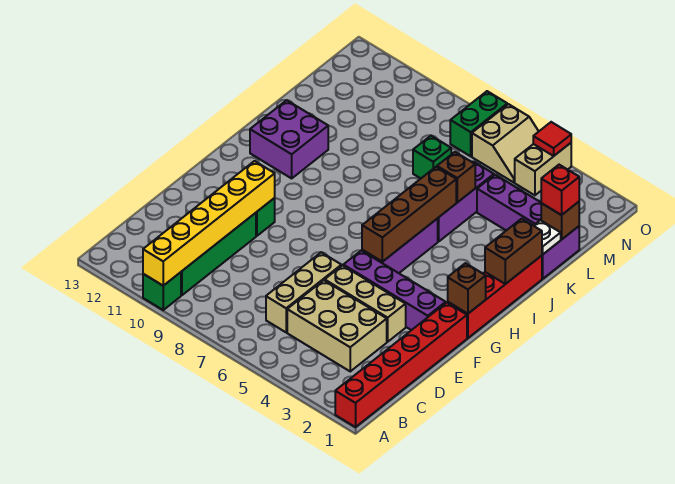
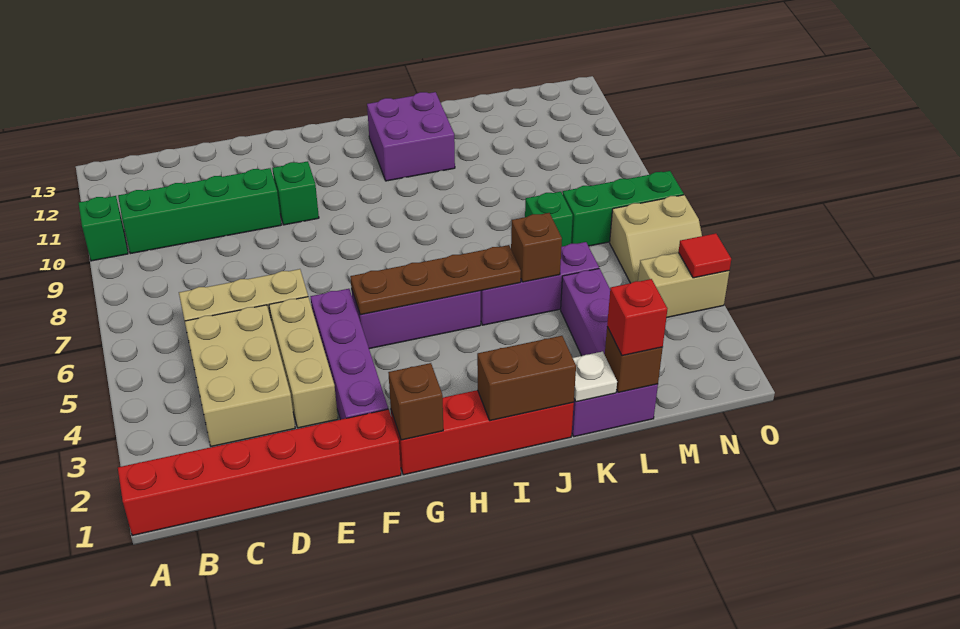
yellow 1x6 brick [143,161,275,286] -> none
brown 1x4 brick [362,167,456,262] -> brown 1x4 plate [350,245,521,315]
green 1x2 brick [450,91,507,156] -> green 1x3 brick [563,171,684,246]

